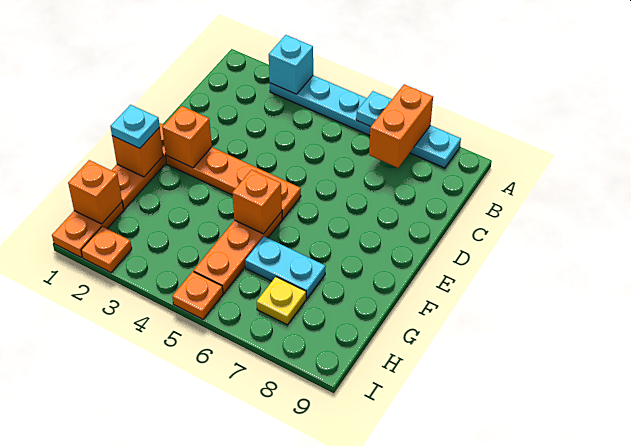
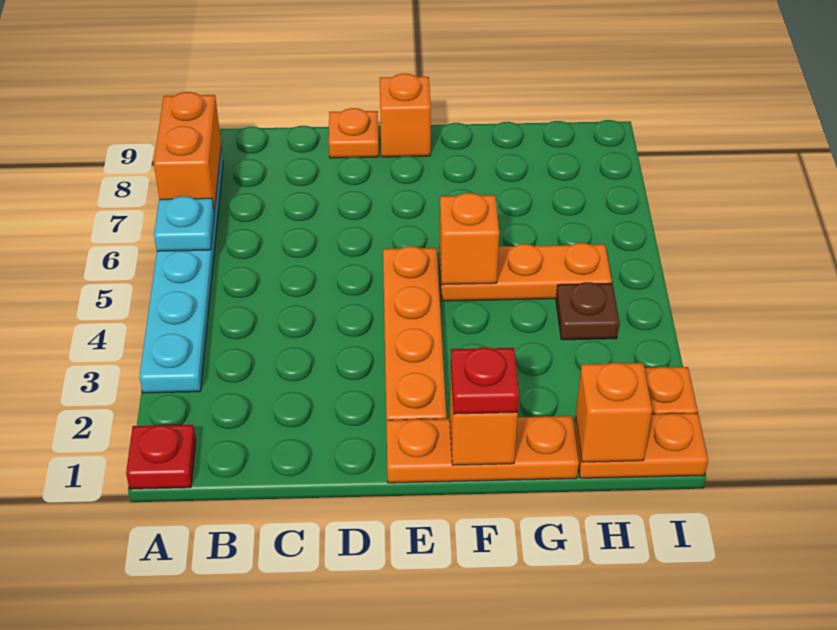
none -> red 1x1 plate [126,425,196,489]
cyan 1x1 brick [269,35,313,94] -> none
orange 1x2 brick [369,84,433,168] -> orange 1x2 brick turned to [154,92,221,212]
orange 1x1 brick [162,106,212,168] -> orange 1x1 brick moved to [380,74,431,157]
cyan 1x1 plate [110,105,160,148] -> red 1x1 plate [451,347,519,414]
cyan 1x2 plate [245,236,326,298] -> none
none -> brown 1x1 plate [556,282,619,340]
yellow 1x1 plate [257,277,306,325] -> none
orange 1x1 plate [172,271,223,319] -> orange 1x1 plate moved to [329,108,379,158]

